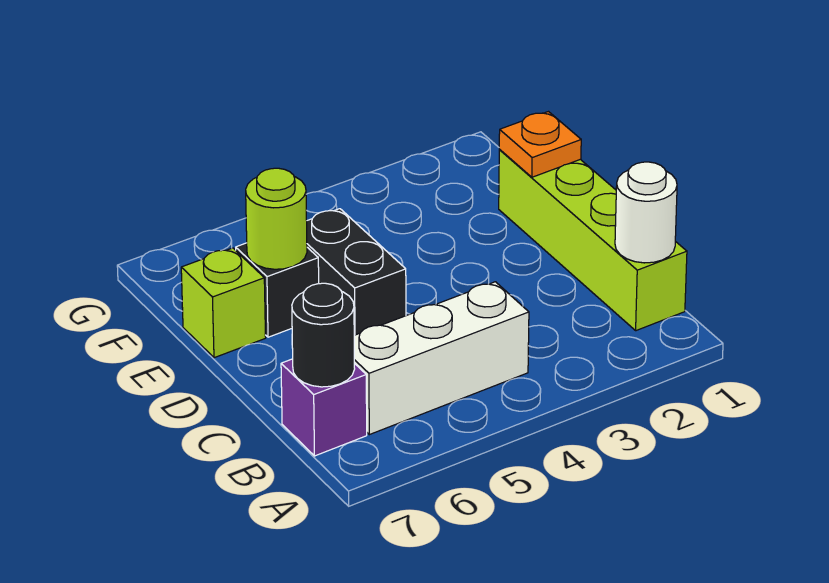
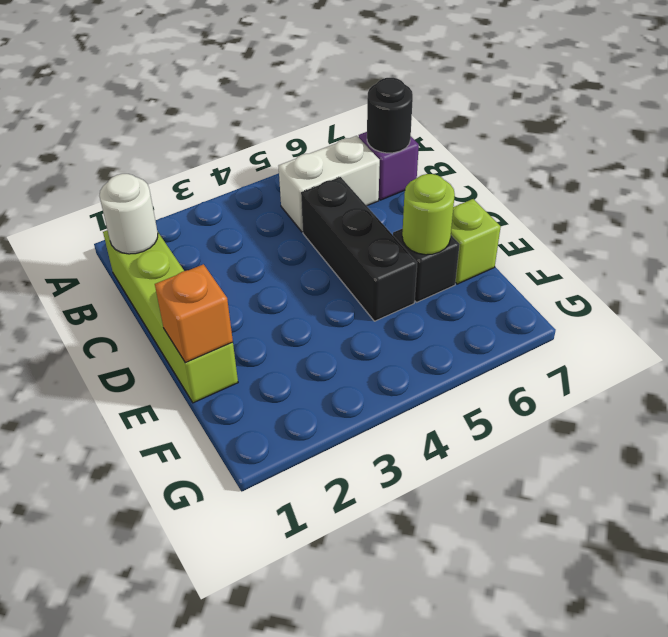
white 1x3 brick [354,282,529,435] -> white 1x2 brick [278,136,380,232]
black 1x2 brick [307,209,406,335] -> black 1x3 brick [301,177,417,321]
orange 1x1 plate [499,112,581,177] -> orange 1x1 brick [155,264,233,363]

